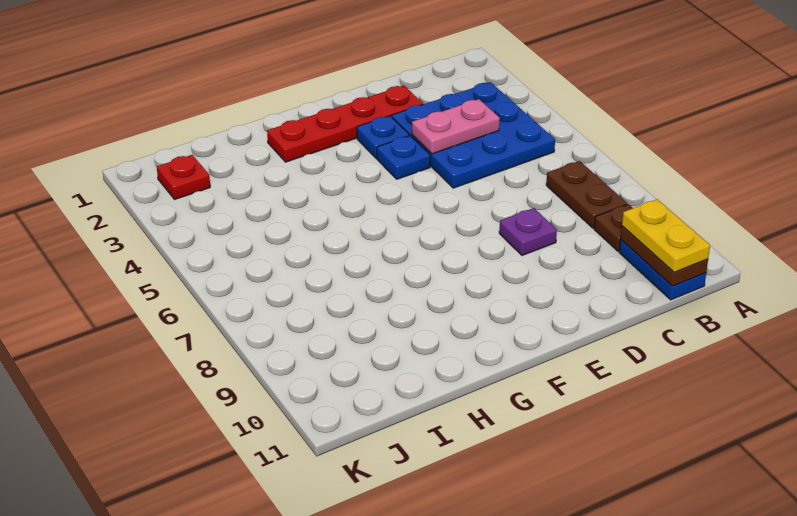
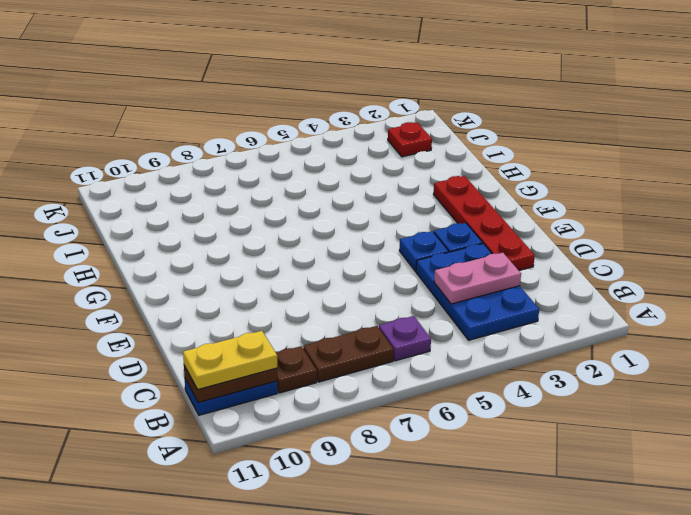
blue 3x3 plate [392,82,555,188] -> blue 2x3 plate [416,244,539,340]
pink 1x2 plate [412,99,500,154] -> pink 1x2 plate turned to [434,253,521,304]
purple 1x1 plate [499,208,557,256] -> purple 1x1 plate moved to [379,316,431,361]

